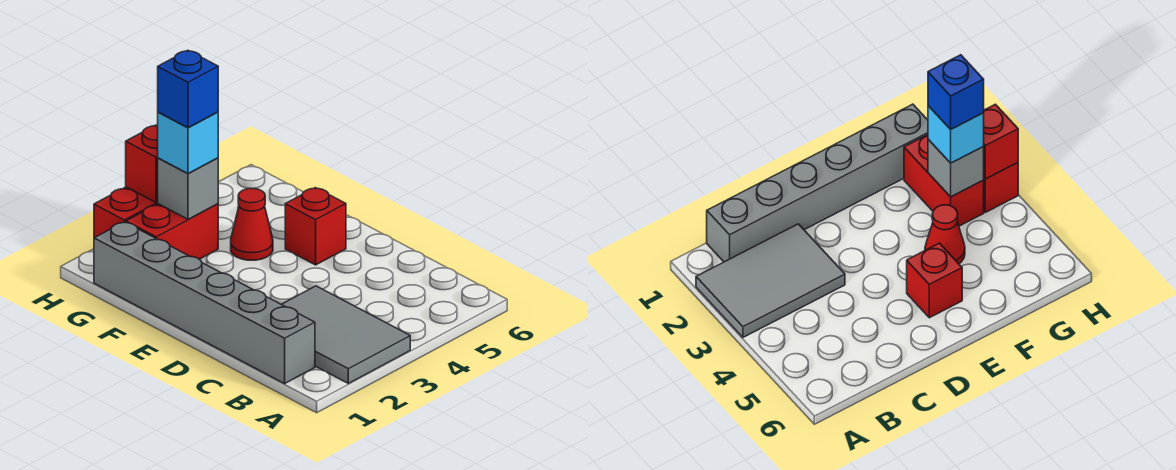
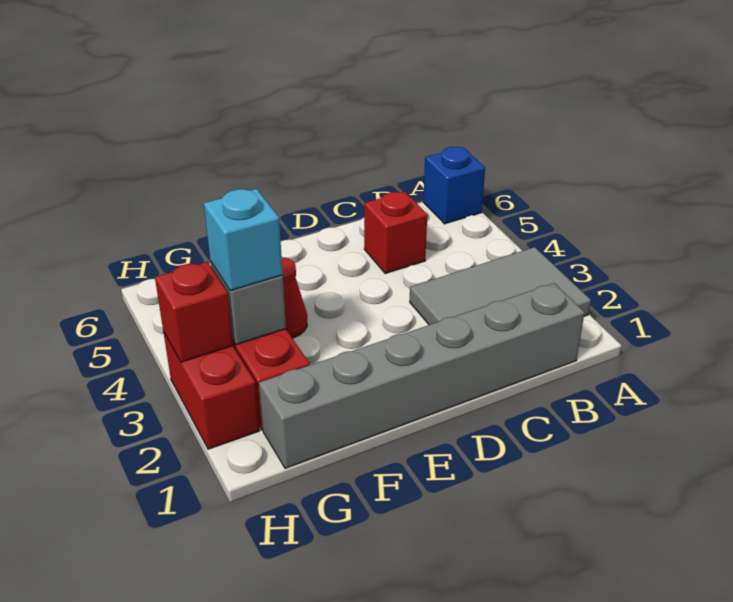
red 1x1 brick [285,188,346,265] -> red 1x1 brick moved to [364,192,427,273]
blue 1x1 brick [158,50,218,128] -> blue 1x1 brick moved to [423,147,485,224]

